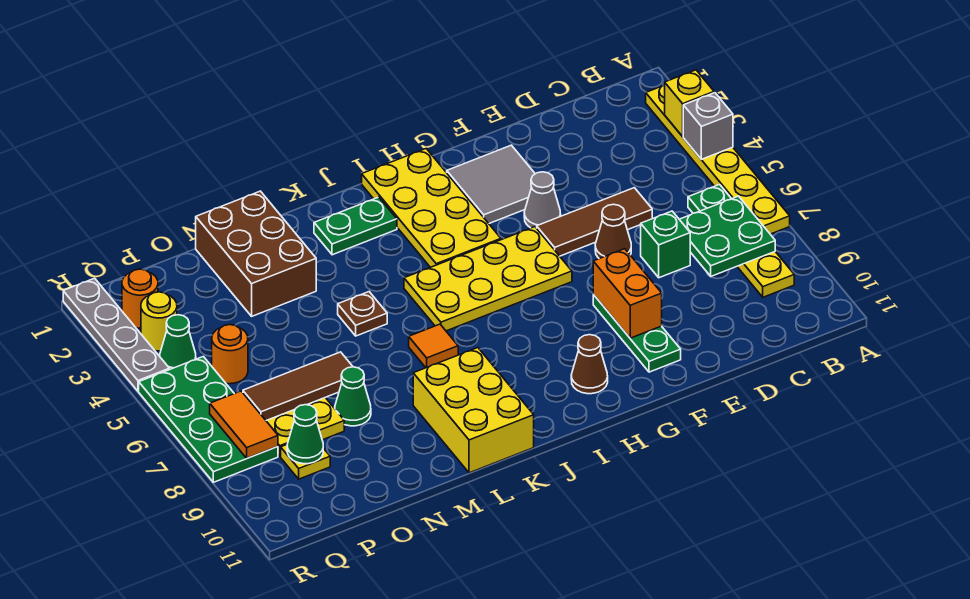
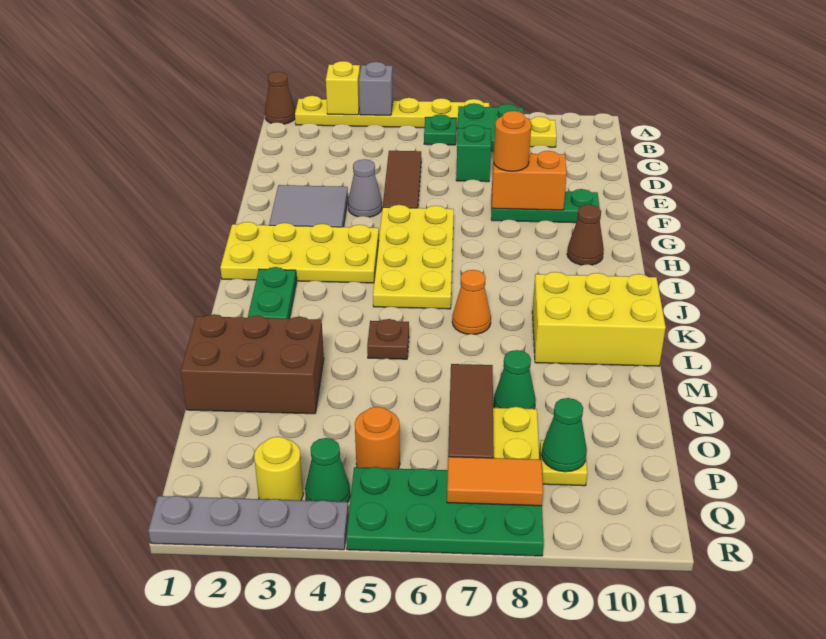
brown 1x1 cone [595,204,631,259] -> brown 1x1 cone moved to [265,72,295,124]
orange 1x1 tile [409,324,458,368] -> orange 1x1 cone [452,270,491,334]
orange 1x1 round brick [122,269,158,328] -> orange 1x1 round brick moved to [494,111,531,171]

